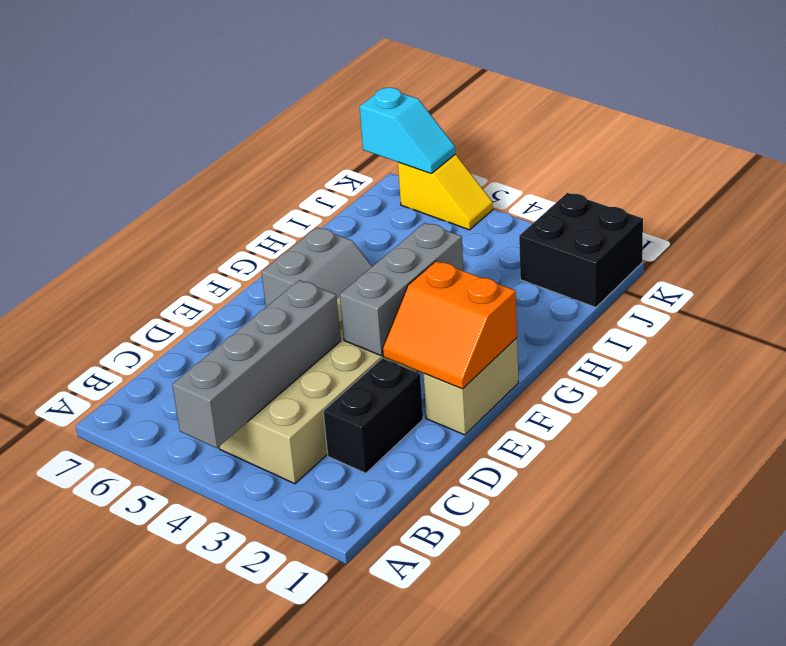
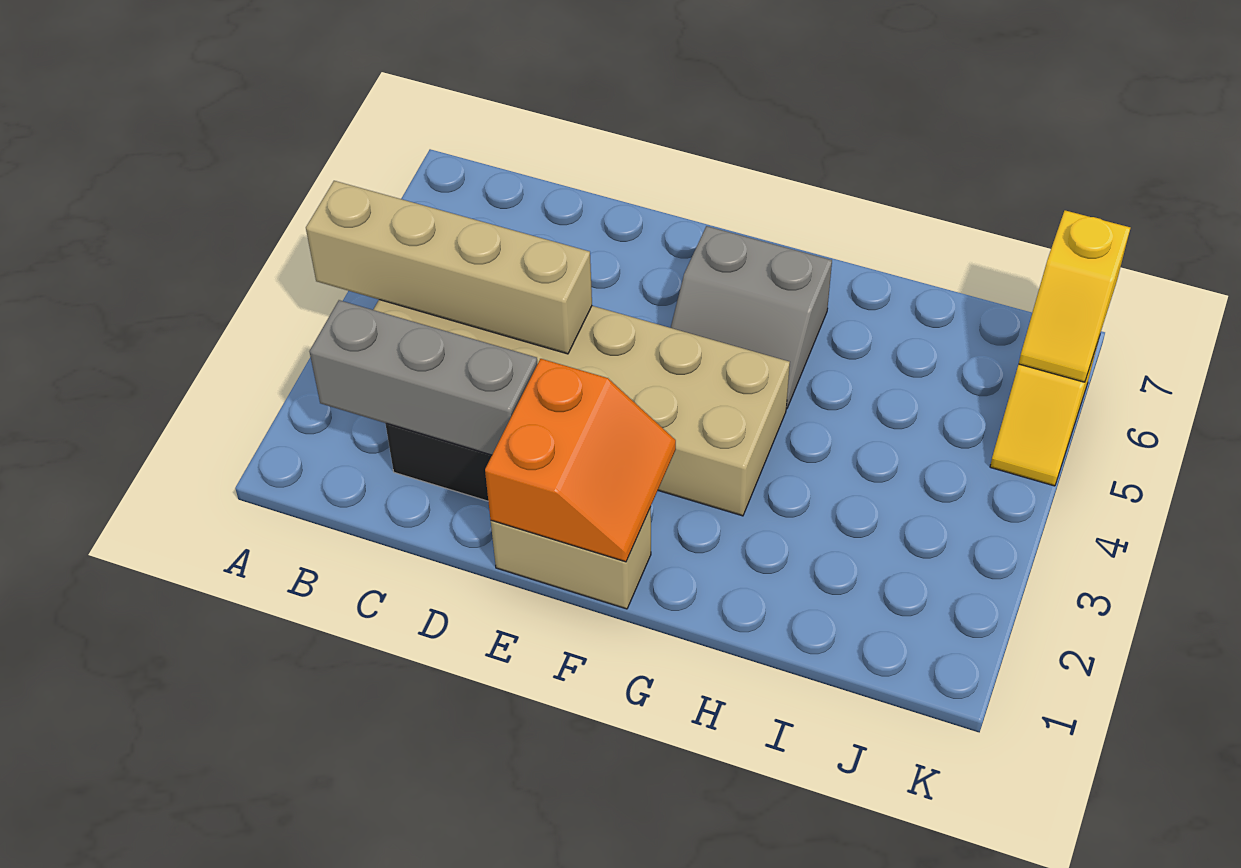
grey 1x4 brick [172,280,341,448] -> tan 1x4 brick [306,181,592,354]
orange 2x2 slope [383,261,517,389] -> orange 2x2 slope turned to [485,359,676,562]
grey 1x3 brick [340,223,463,355] -> grey 1x3 brick moved to [310,300,537,455]
black 2x2 brick [519,193,643,307] -> none
cyan 1x2 slope [360,88,455,173] -> yellow 1x2 slope [1019,210,1130,382]

